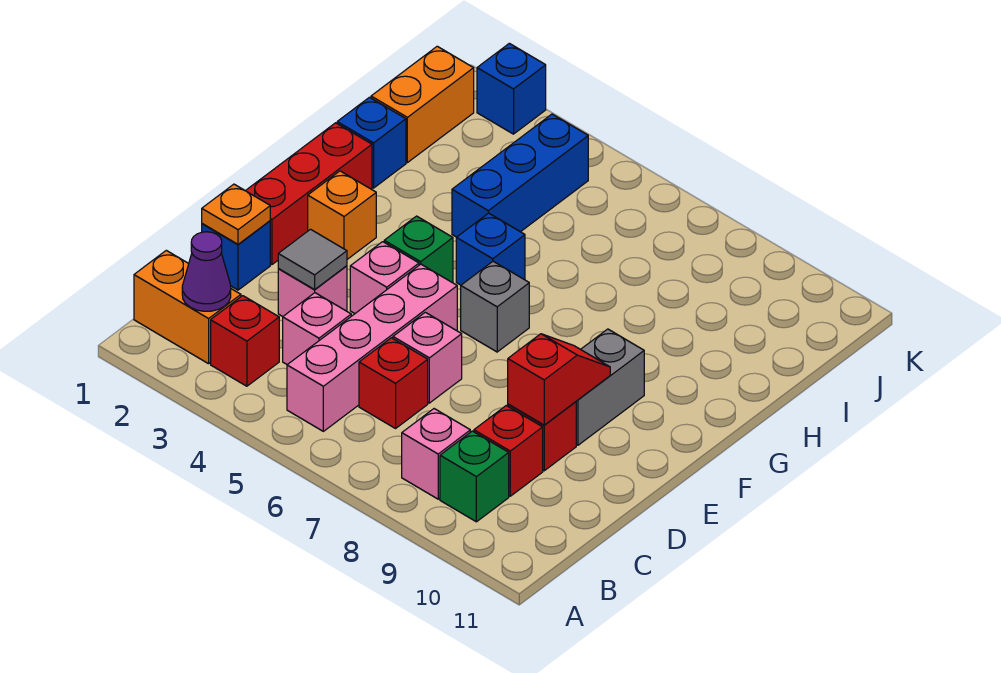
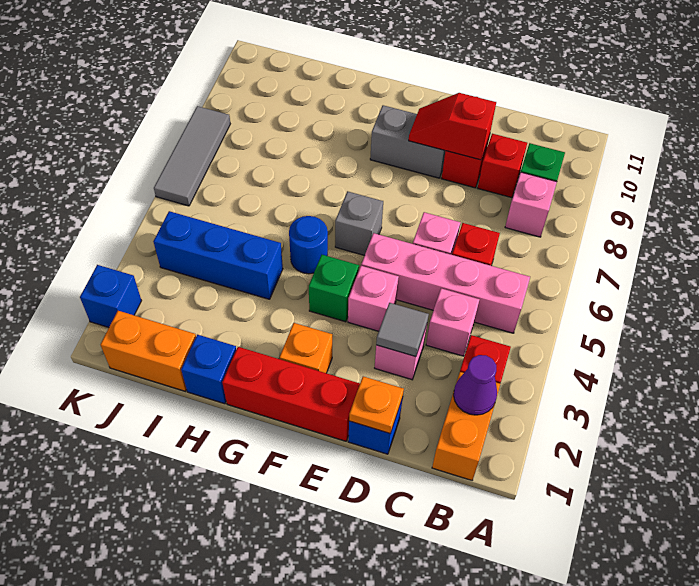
blue 1x1 brick [456,213,525,285] -> blue 1x1 round brick [289,216,328,274]
none -> grey 1x3 tile [154,106,230,206]

